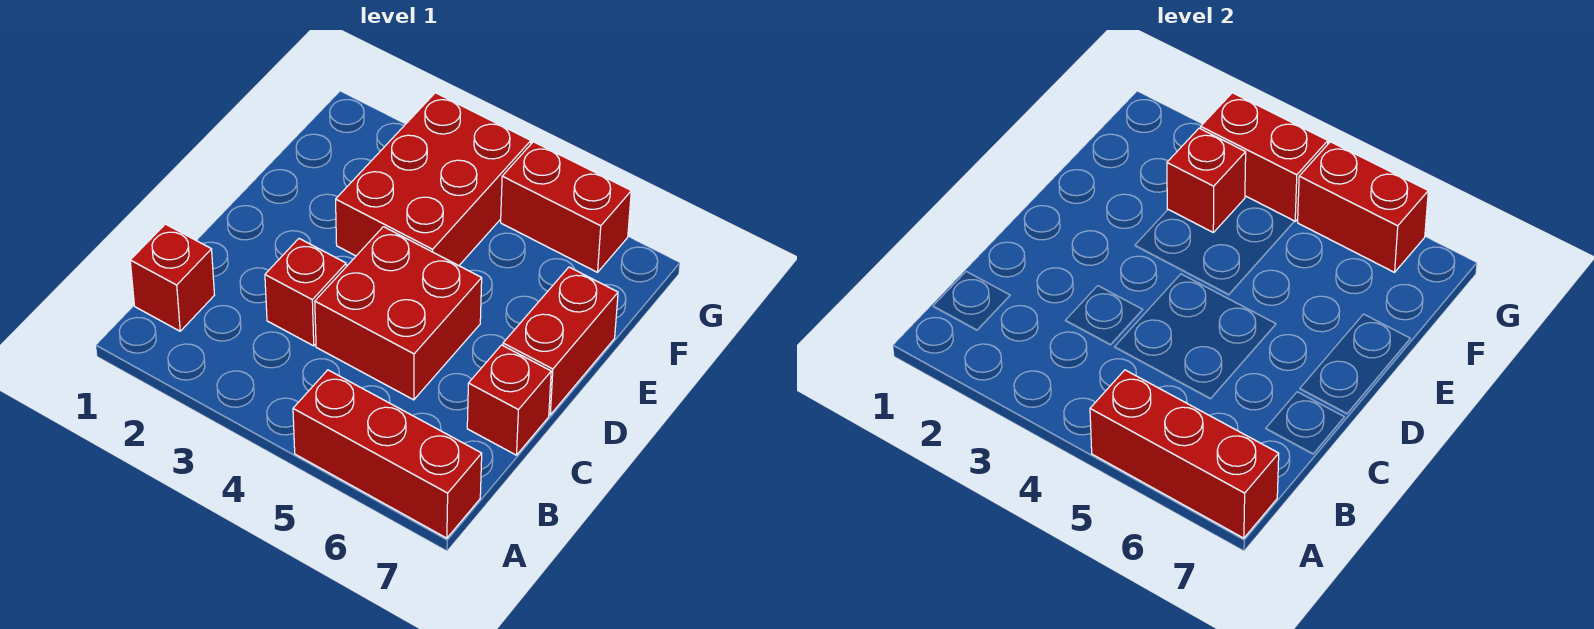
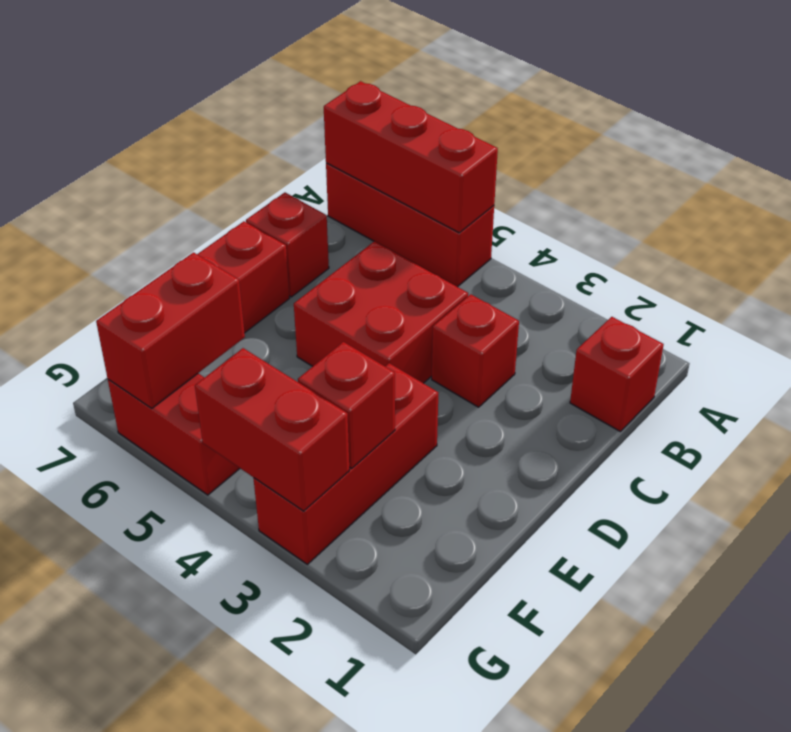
red 2x3 brick [336,93,531,266] -> red 1x3 brick [253,363,438,564]
red 1x2 brick [1298,142,1428,272] -> red 1x2 brick turned to [96,253,245,408]

